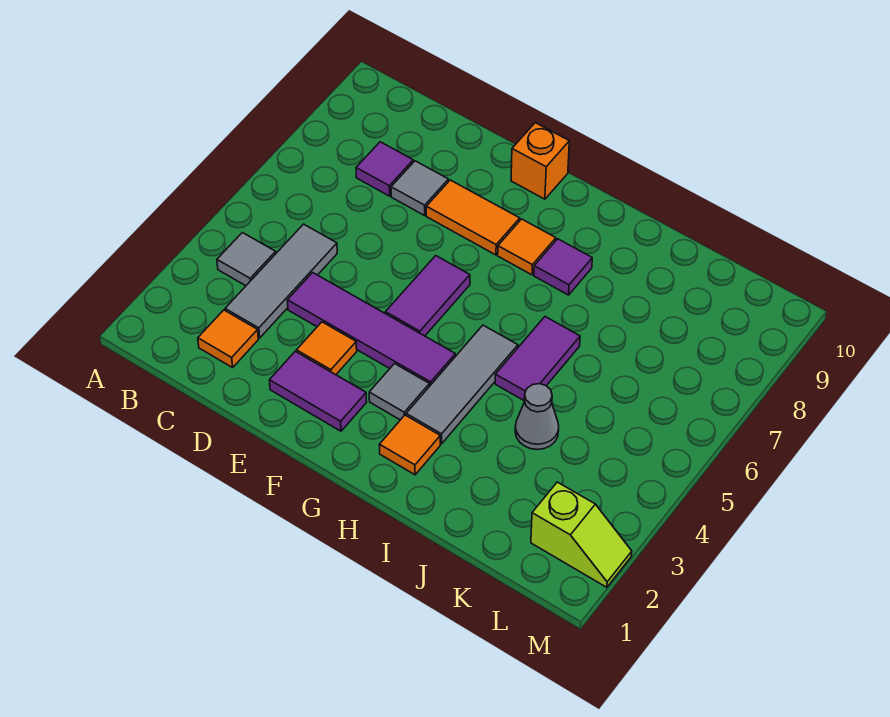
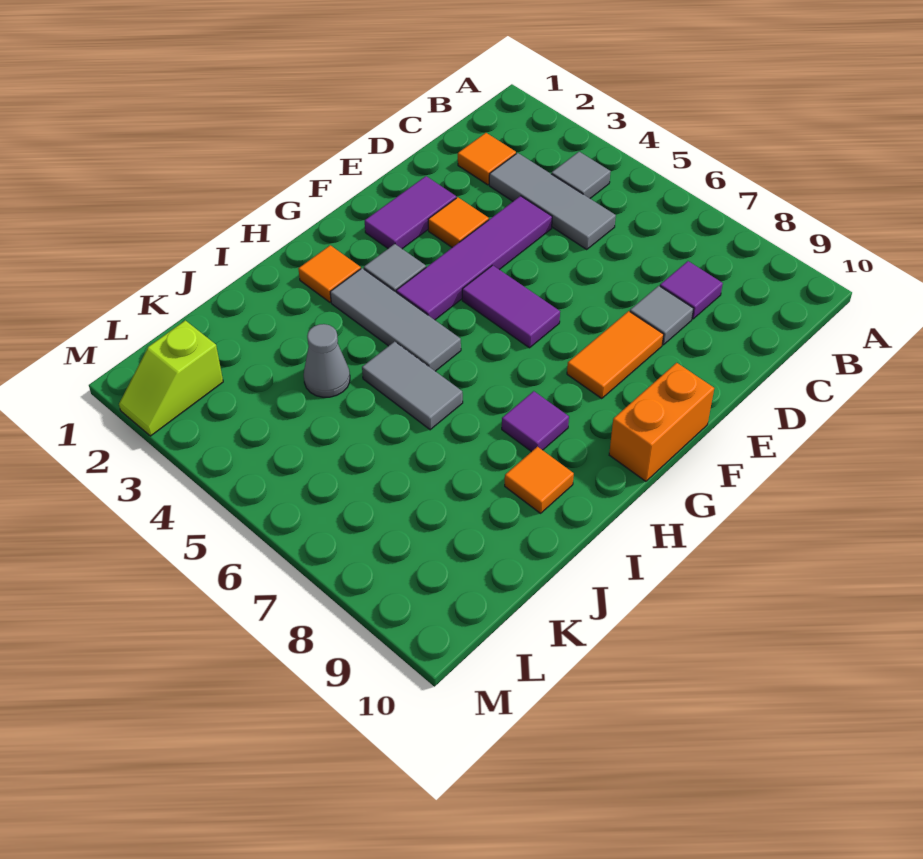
orange 1x1 brick [511,123,569,199] -> orange 1x2 brick [609,363,714,481]
orange 1x1 tile [498,219,556,275] -> orange 1x1 tile moved to [505,446,574,513]
purple 1x2 tile [495,317,580,401] -> grey 1x2 tile [362,342,463,430]

